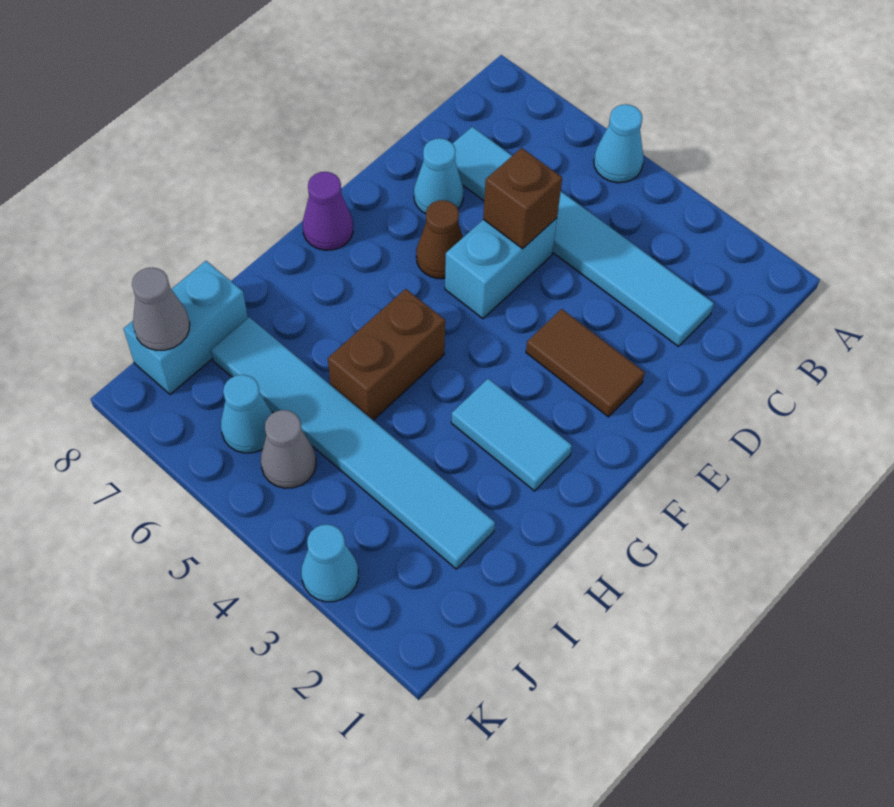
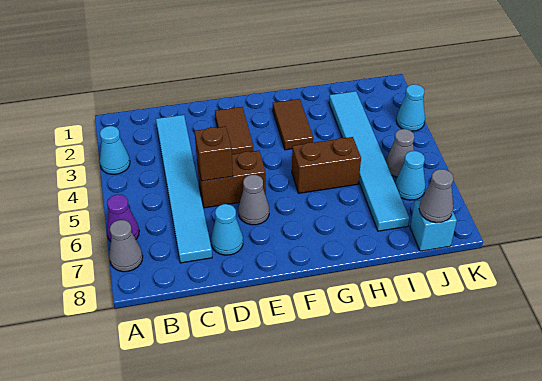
cyan 1x1 cone [594,104,644,183] -> cyan 1x1 cone moved to [100,126,130,174]
none -> grey 1x1 cone [109,220,143,272]
cyan 1x2 brick [445,218,557,319] -> brown 1x2 brick [197,151,266,208]
brown 1x1 cone [416,200,463,279] -> grey 1x1 cone [238,175,269,225]
purple 1x1 cone [303,172,353,250] -> purple 1x1 cone moved to [107,195,139,241]
cyan 1x2 tile [451,379,572,491] -> brown 1x2 tile [273,99,313,150]
cyan 1x2 brick [123,261,248,395] -> cyan 1x1 brick [410,200,457,251]

